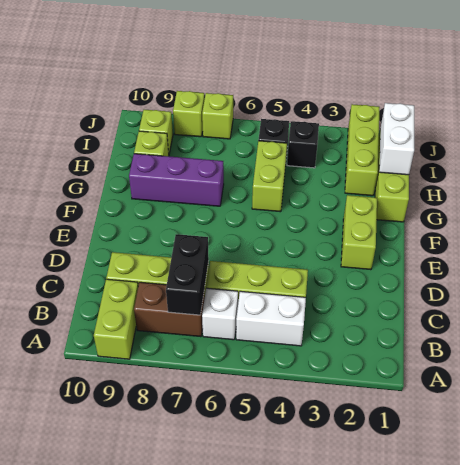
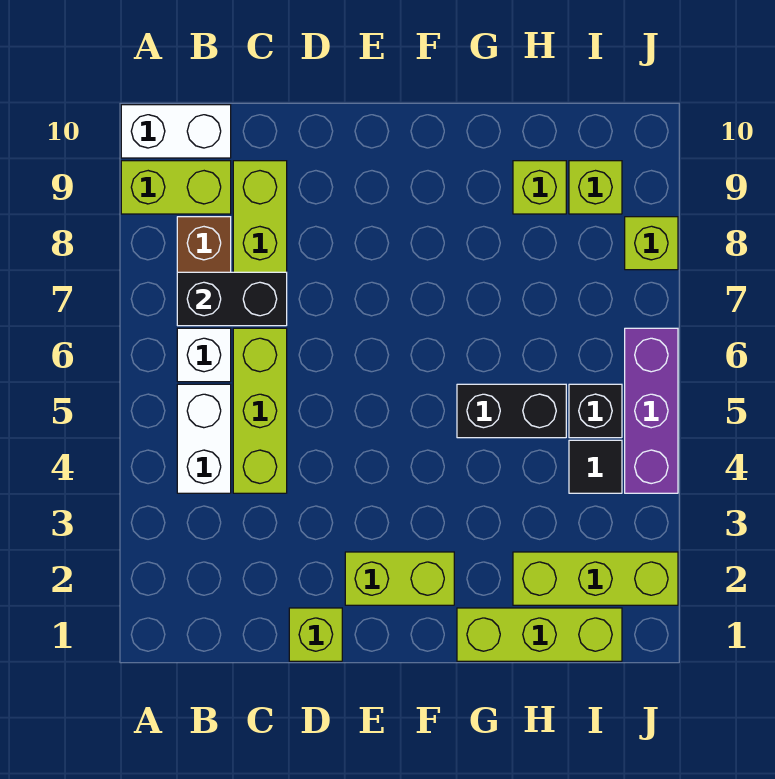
lime 1x2 brick [252,141,287,212] -> black 1x2 brick [457,384,566,438]
purple 1x3 brick [129,154,224,206] -> purple 1x3 brick moved to [625,328,678,493]
white 1x2 brick [379,103,414,175] -> white 1x2 brick moved to [121,105,231,158]
black 1x1 brick [287,121,319,168] -> black 1x1 tile [569,440,622,493]
lime 1x1 brick [202,93,233,139] -> lime 1x1 brick moved to [289,608,342,661]

